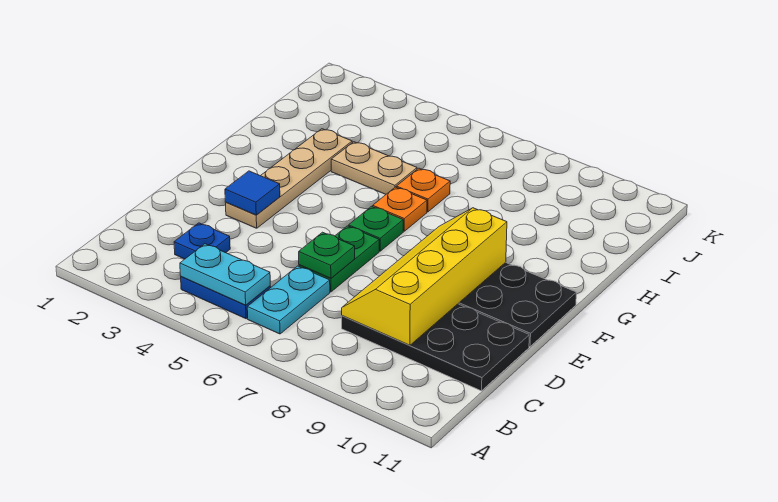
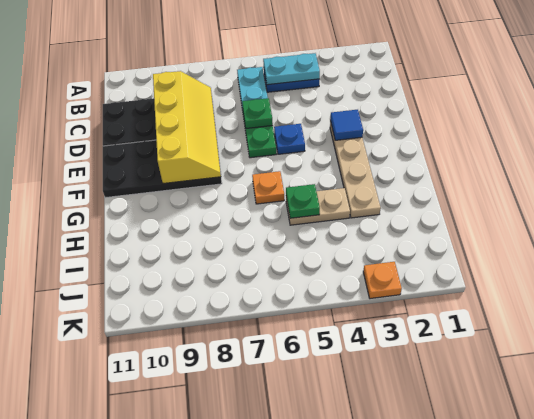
blue 1x1 plate [174,223,230,259] -> blue 1x1 plate moved to [274,124,305,154]
green 1x1 plate [349,206,403,251] -> green 1x1 plate moved to [286,184,320,218]
orange 1x1 plate [396,168,450,212] -> orange 1x1 plate moved to [363,262,402,299]

